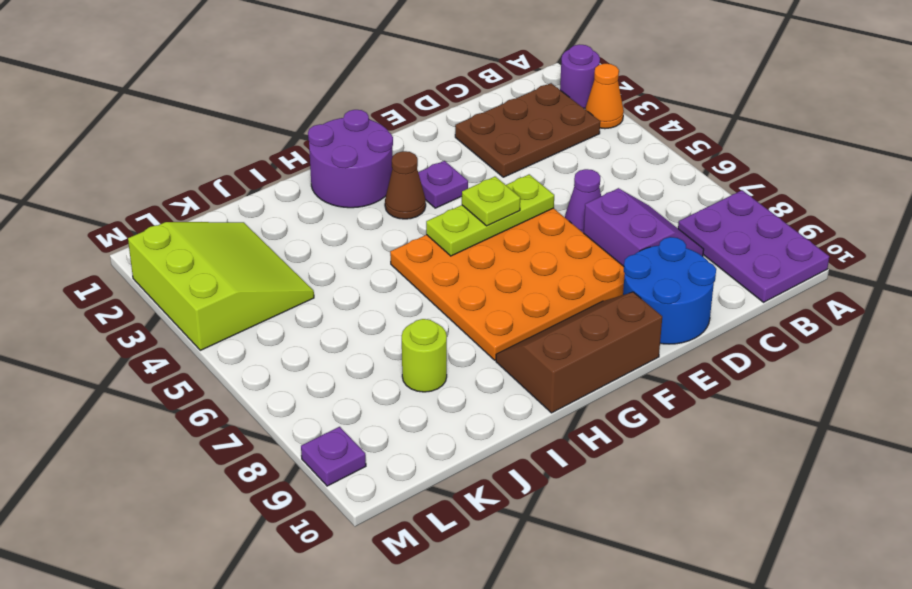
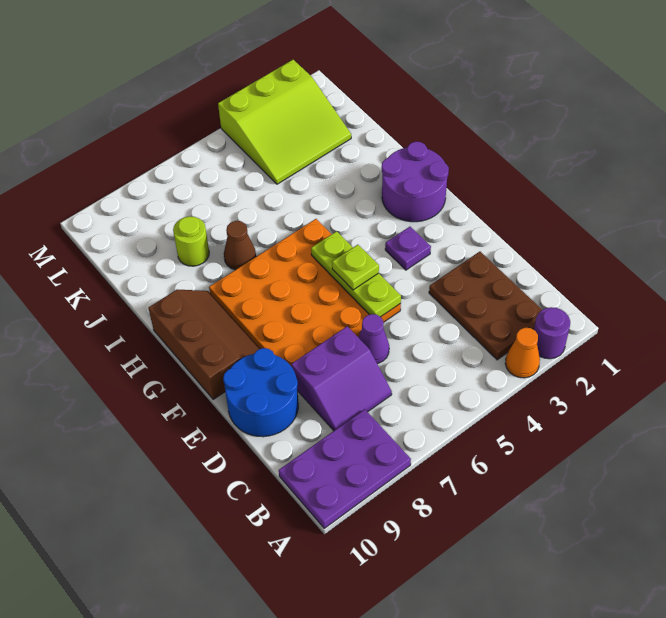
brown 1x1 cone [385,151,426,219] -> brown 1x1 cone moved to [224,221,256,270]
purple 1x1 plate [301,427,366,486] -> none

